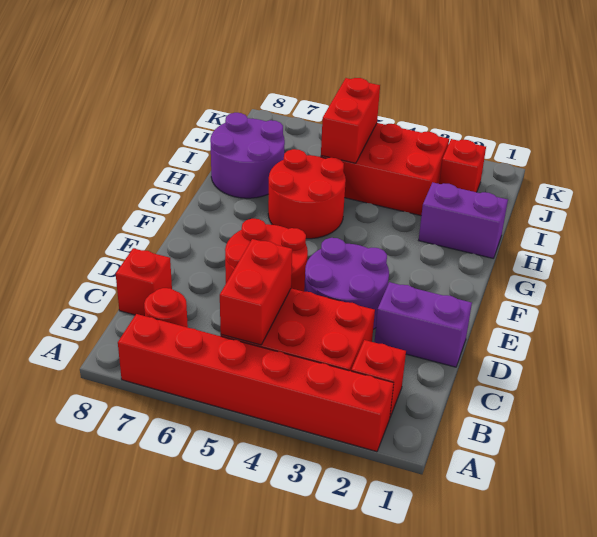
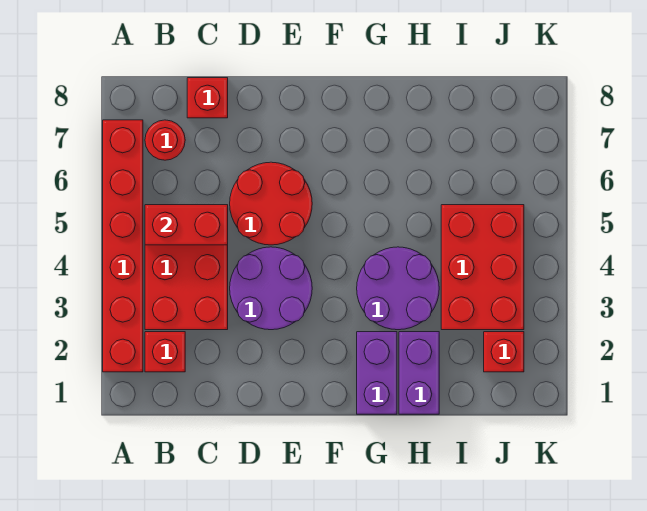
purple 1x2 brick [374,282,472,367] -> purple 1x2 brick moved to [357,332,397,414]
red 2x2 round brick [268,149,346,239] -> none
purple 2x2 round brick [210,113,285,198] -> purple 2x2 round brick moved to [357,247,439,330]
red 1x2 brick [321,78,380,163] -> none

